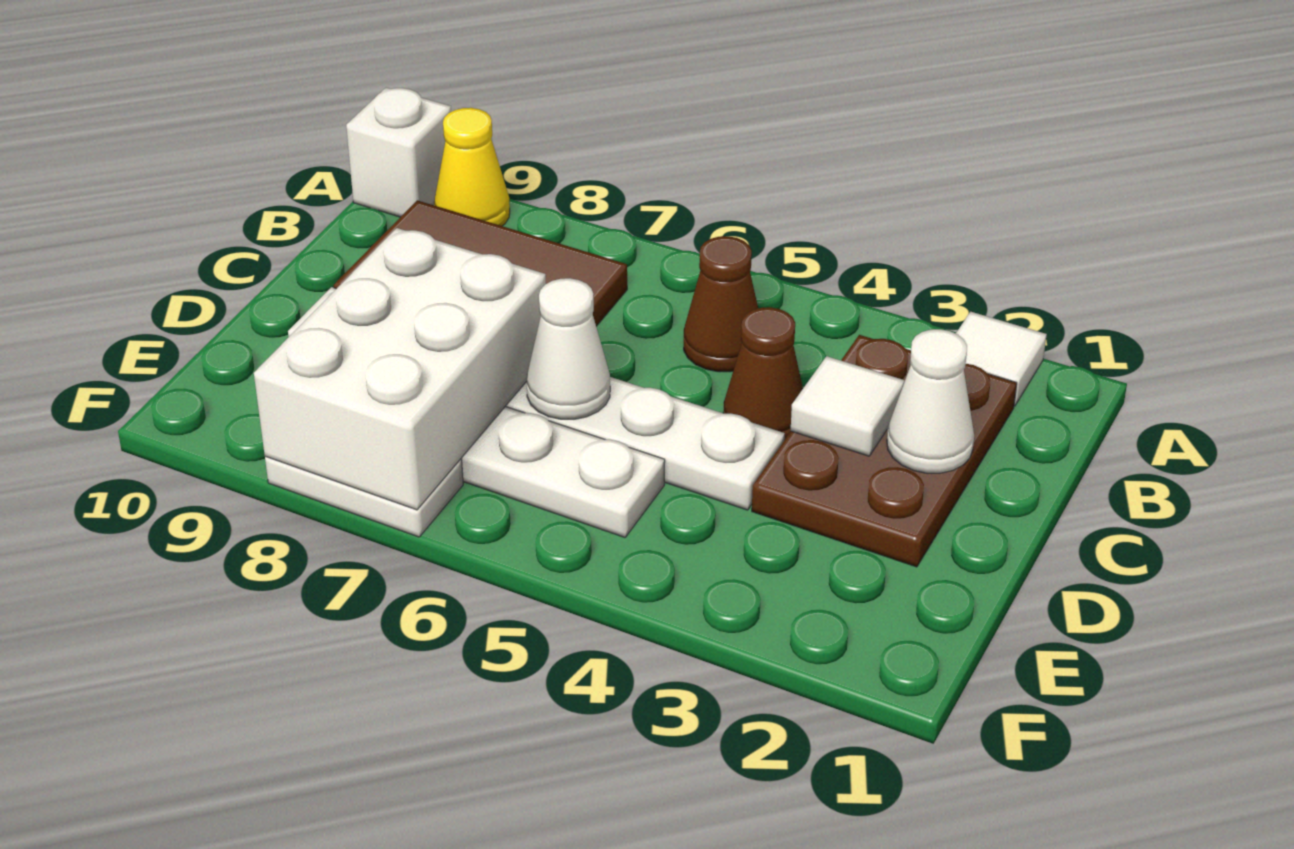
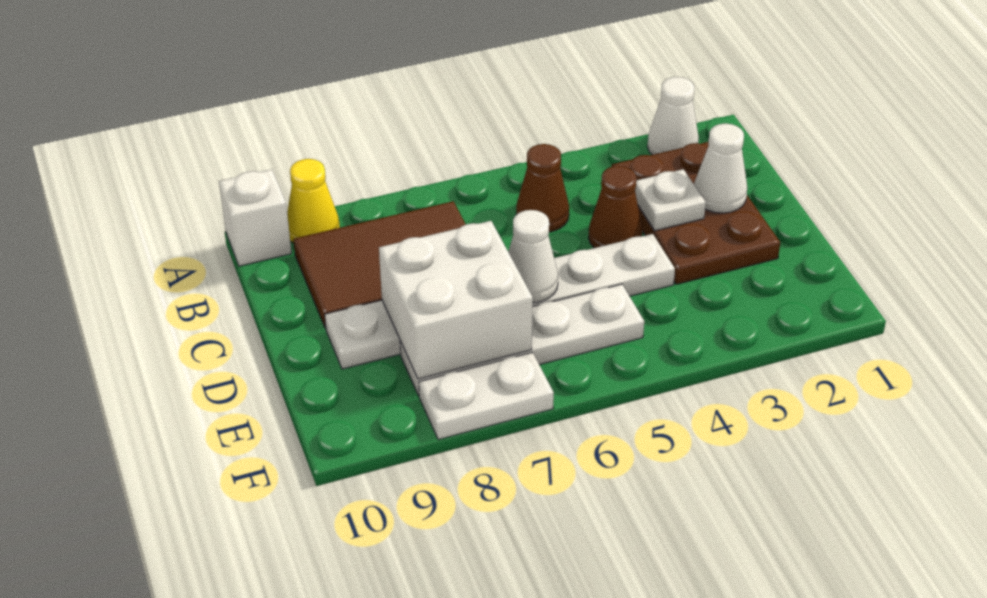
white 1x1 tile [956,312,1047,406] -> white 1x1 cone [647,77,699,155]
white 1x1 tile [791,356,904,456] -> white 1x1 plate [635,169,706,231]
white 2x3 brick [254,228,546,510] -> white 2x2 brick [379,221,533,379]

